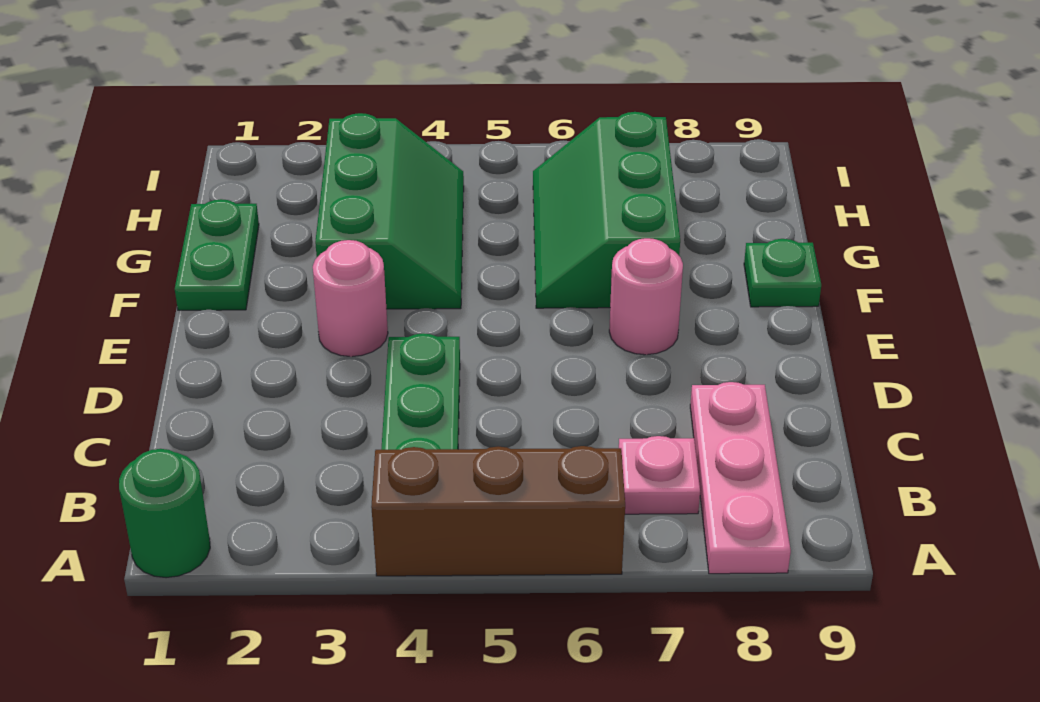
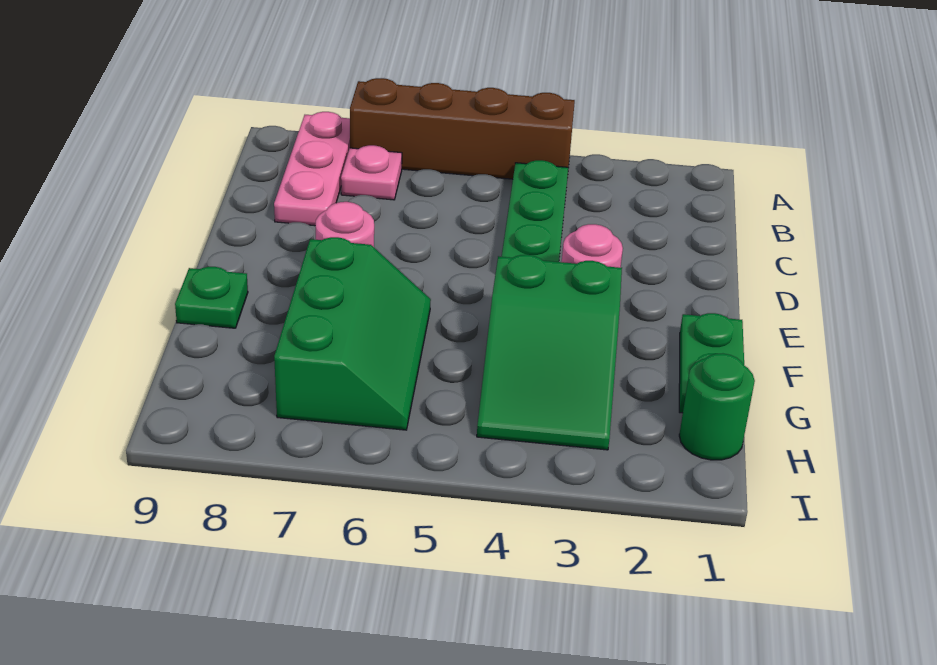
green 1x1 round brick [119,449,210,578] -> green 1x1 round brick moved to [679,354,755,460]
brown 1x3 brick [371,446,625,576] -> brown 1x4 brick [350,78,575,179]
green 2x3 slope [315,113,464,309] -> green 2x3 slope turned to [477,255,622,450]

